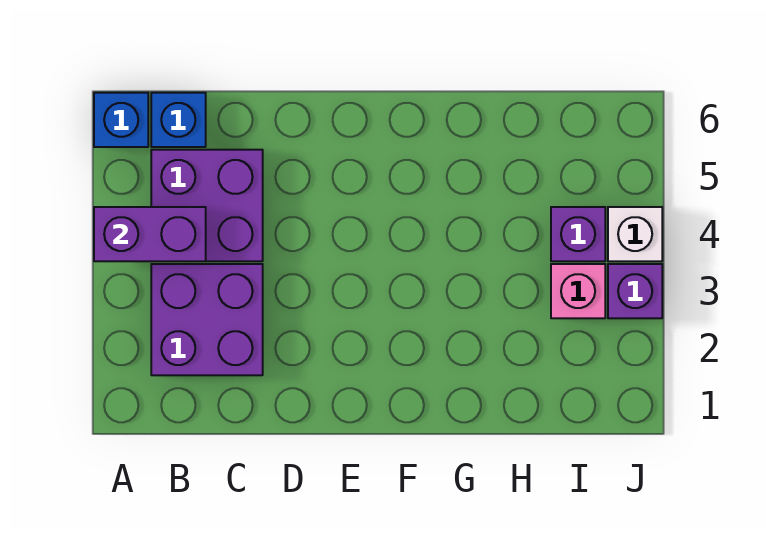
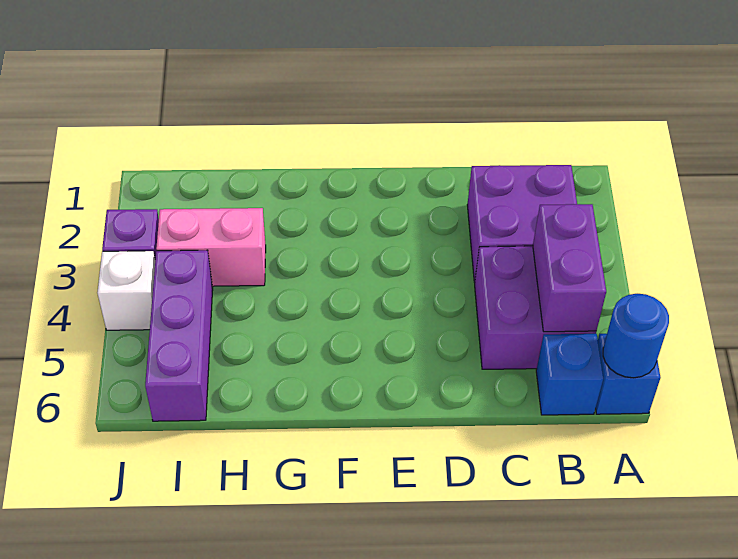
purple 1x2 brick [94,207,206,261] -> purple 1x2 brick turned to [533,204,606,332]
none -> blue 1x1 round brick [603,294,669,378]
pink 1x1 brick [551,264,605,318] -> pink 1x2 brick [156,208,266,286]
purple 1x1 brick [551,207,605,261] -> purple 1x3 brick [145,250,213,421]

